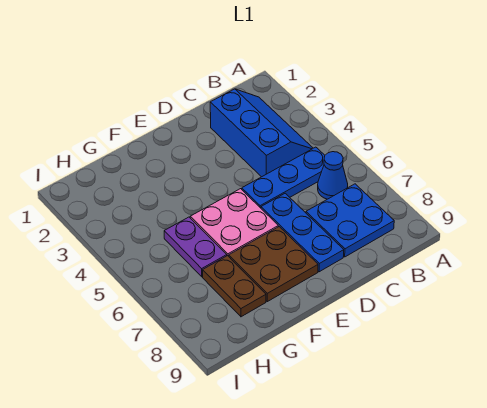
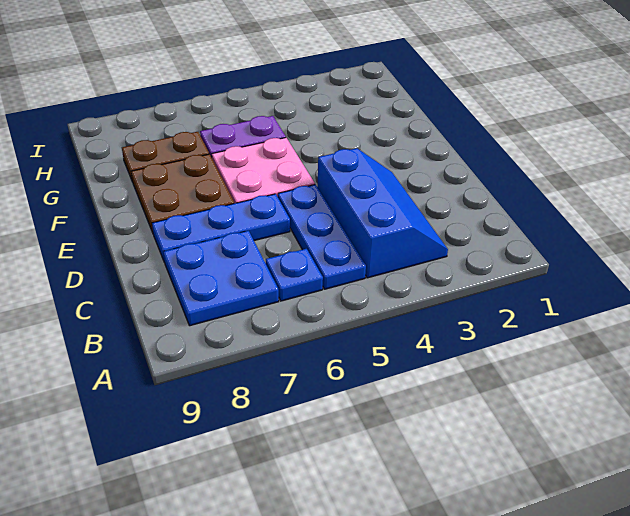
blue 2x3 slope [210,89,313,177] -> blue 2x3 slope turned to [317,148,448,278]
blue 1x1 cone [318,152,348,199] -> blue 1x1 plate [266,249,323,301]

